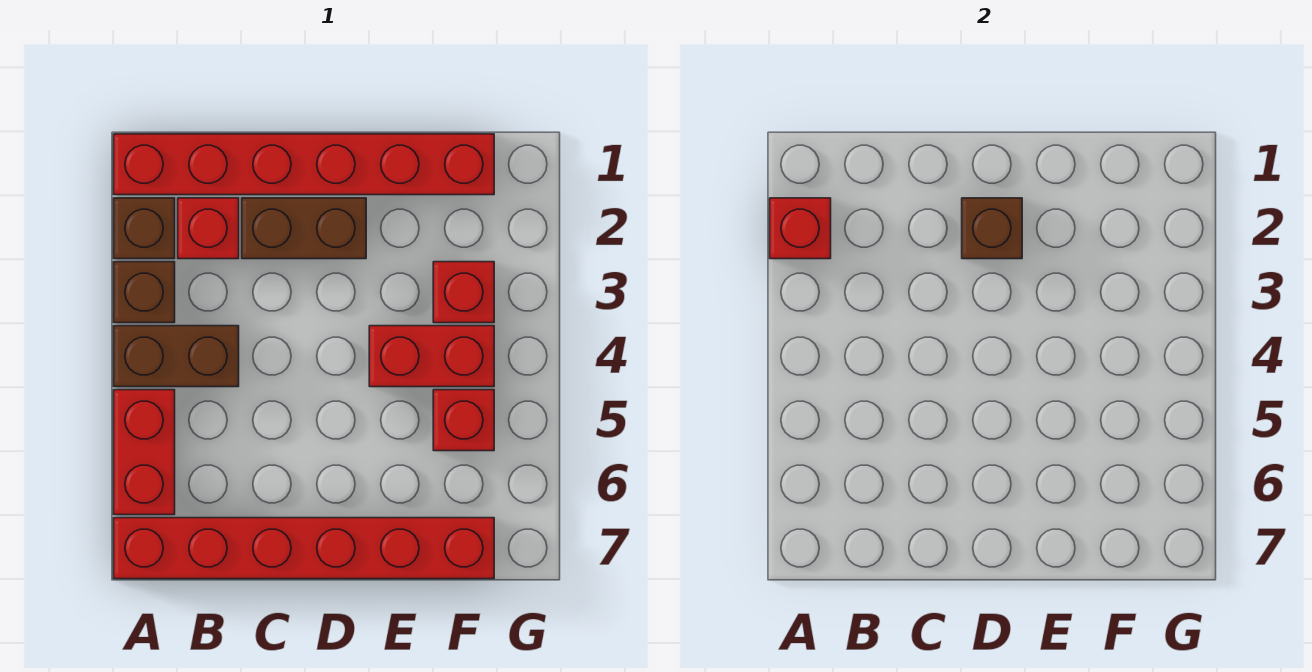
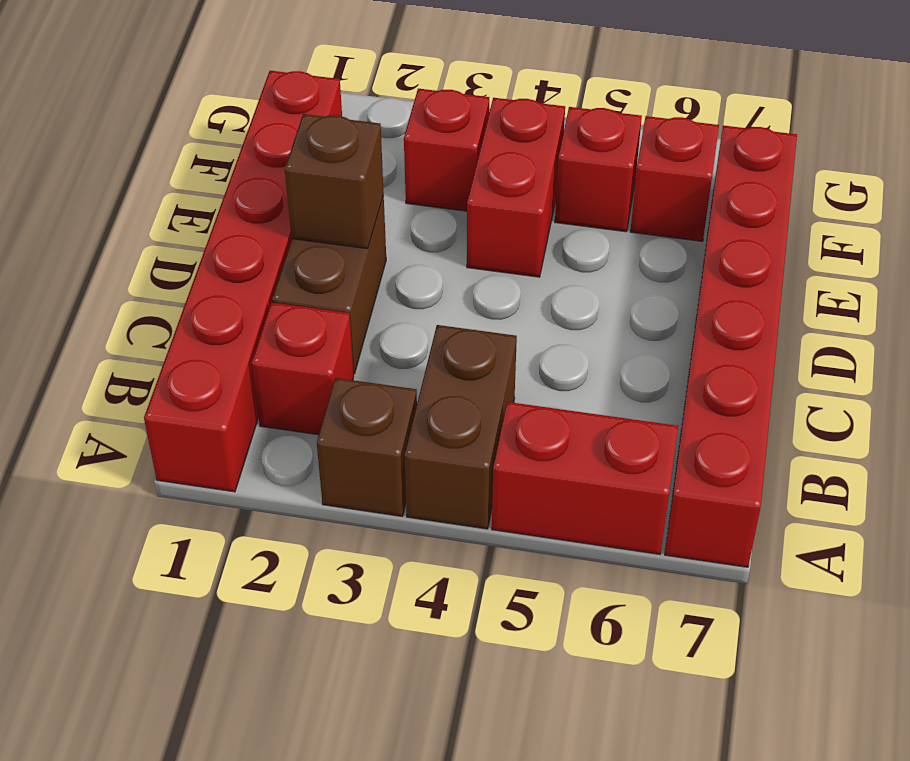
brown 1x1 brick [114,198,175,259] -> none
red 1x1 brick [770,198,831,259] -> red 1x1 brick moved to [630,116,719,241]

